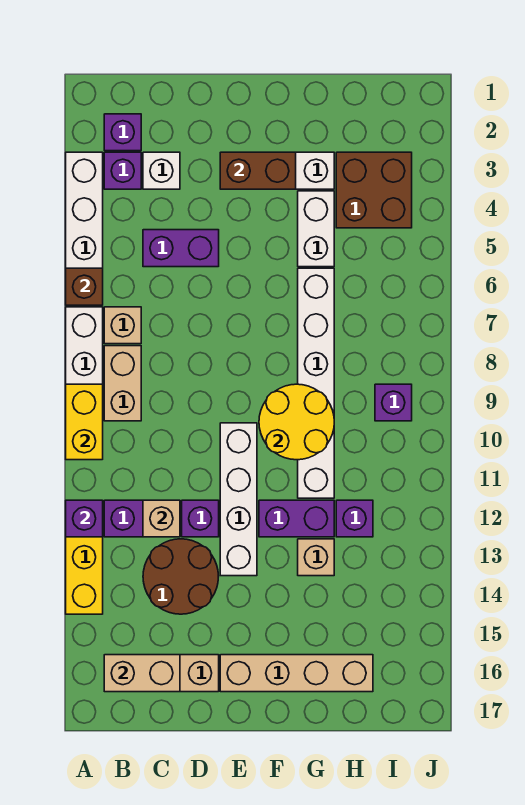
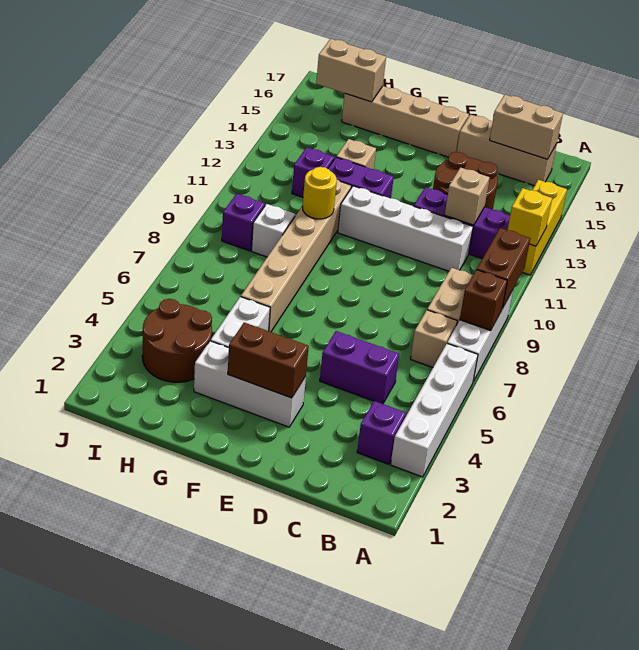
brown 1x1 brick [66,268,103,305] -> brown 1x1 brick moved to [460,270,507,331]
yellow 1x2 brick [66,384,103,460] -> brown 1x2 brick [477,228,530,309]
purple 1x1 brick [66,500,103,537] -> yellow 1x1 brick [508,188,552,246]
purple 1x1 brick [104,114,141,151] -> none
white 1x1 brick [143,152,180,189] -> white 1x1 brick moved to [252,204,295,257]
white 1x4 brick [220,423,257,576] -> white 1x4 brick turned to [338,186,473,271]
yellow 2x2 round brick [259,384,334,460] -> yellow 1x1 round brick [302,167,337,219]
white 1x6 brick [298,268,334,498] -> tan 1x6 brick [241,180,351,332]
brown 2x2 brick [336,152,412,228] -> brown 2x2 round brick [142,299,212,382]
none -> tan 1x2 brick [316,39,386,102]

